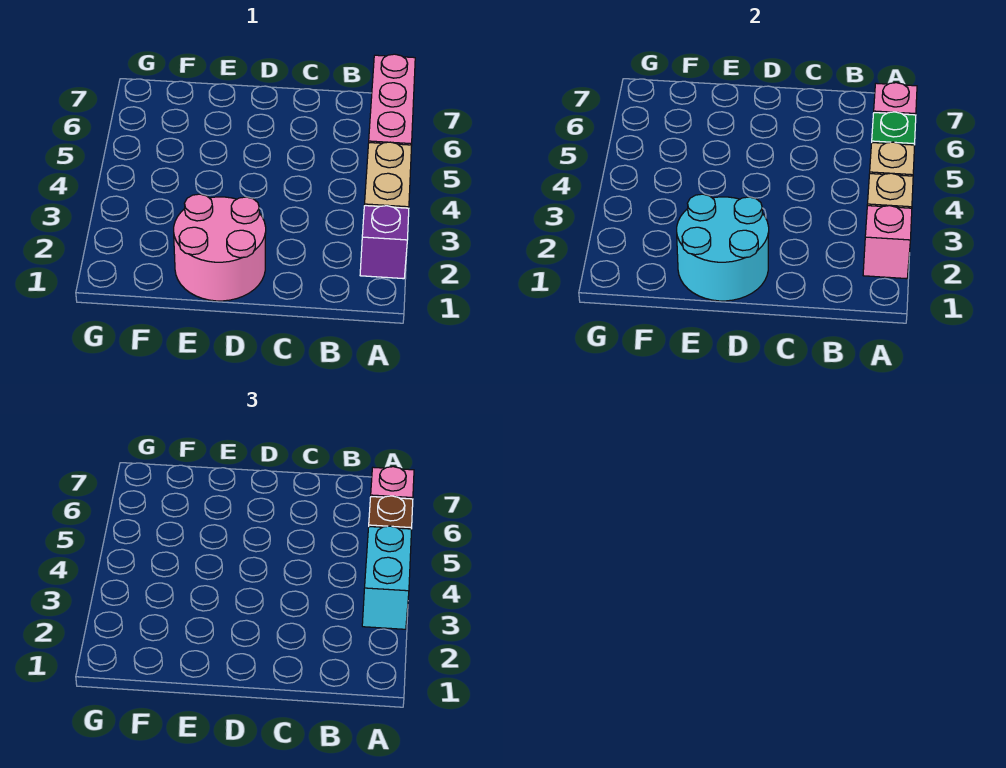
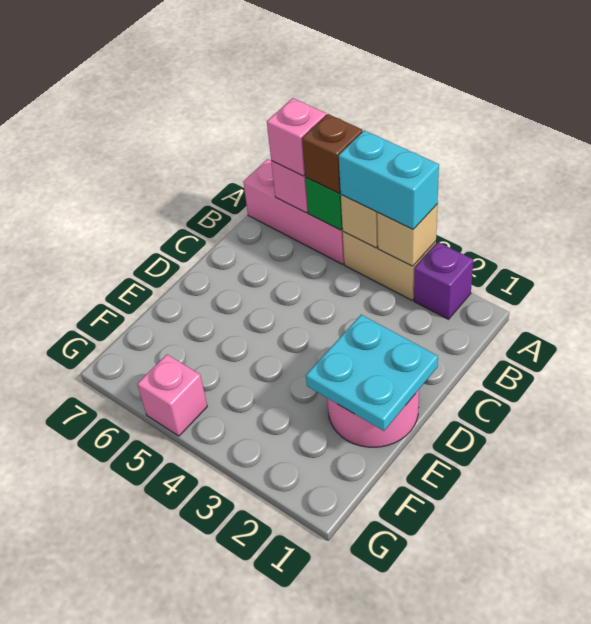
pink 1x1 brick [863,206,912,279] -> pink 1x1 brick moved to [137,355,207,436]
cyan 2x2 round brick [677,194,769,301] -> cyan 2x2 plate [306,315,438,431]

